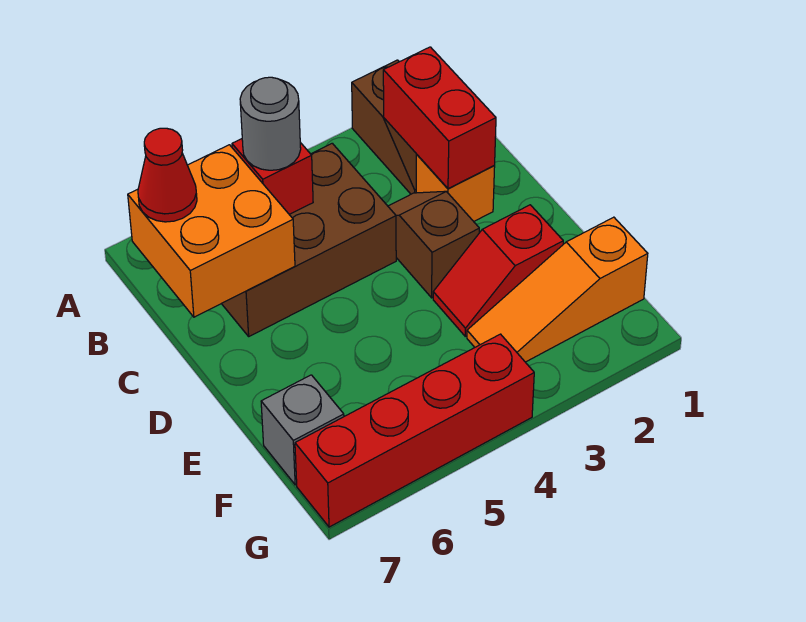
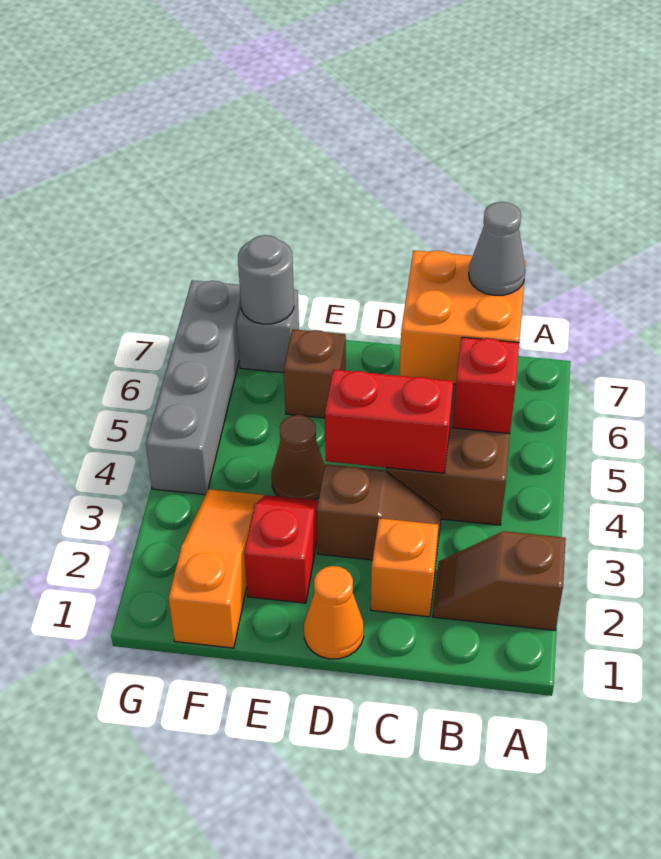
red 1x2 brick [383,47,496,189] -> red 1x2 brick moved to [325,369,453,473]
grey 1x1 round brick [240,77,301,170] -> grey 1x1 round brick moved to [238,235,294,324]
red 1x1 cone [138,128,197,222] -> grey 1x1 cone [469,202,525,295]
none -> orange 1x1 cone [304,566,364,659]
none -> brown 1x1 cone [272,415,325,500]
none -> brown 1x1 brick [284,329,346,418]
red 1x4 brick [295,334,534,527] -> grey 1x4 brick [146,280,241,495]

